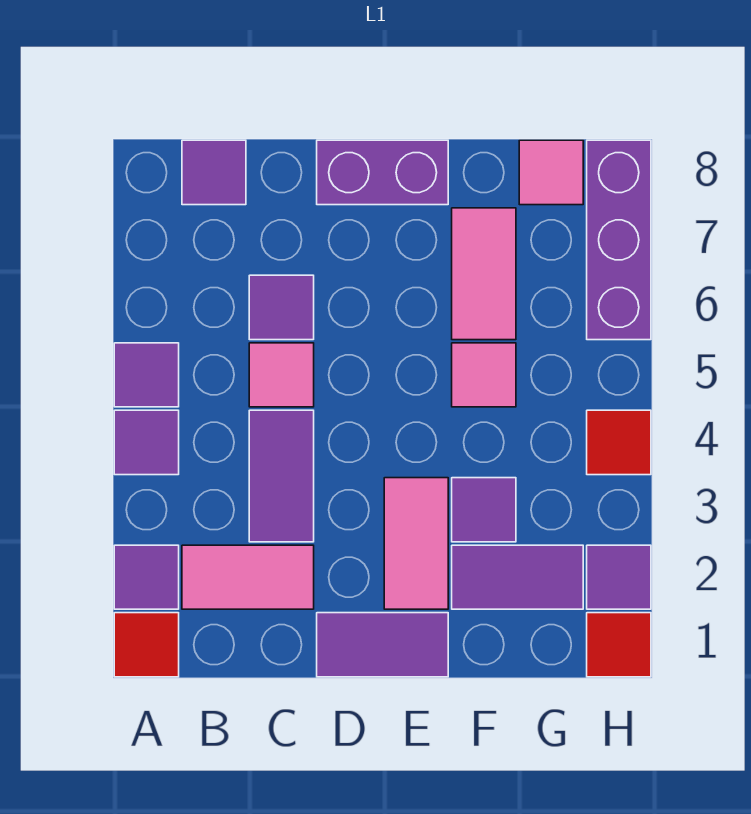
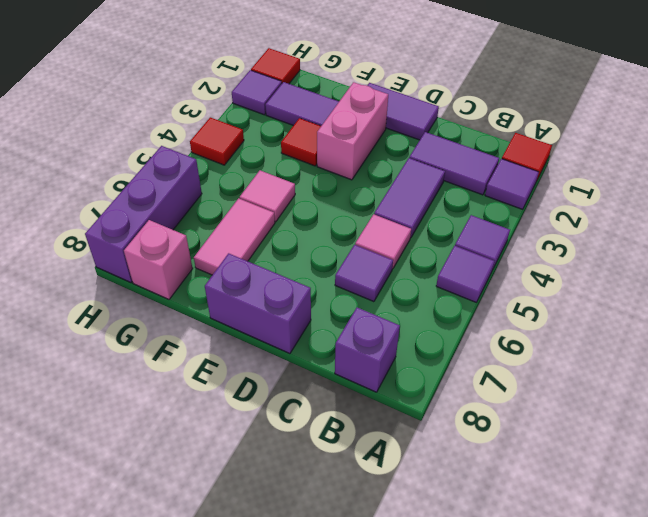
pink 1x2 tile [182,545,314,609] -> purple 1x2 tile [409,132,499,195]
purple 1x1 tile [182,140,246,205] -> purple 1x1 brick [335,308,400,392]
pink 1x2 tile [384,478,448,609] -> pink 1x2 brick [317,82,388,180]
purple 1x1 tile [452,478,516,542] -> red 1x1 tile [281,118,321,166]
pink 1x1 tile [519,140,583,205] -> pink 1x1 brick [124,220,193,299]

